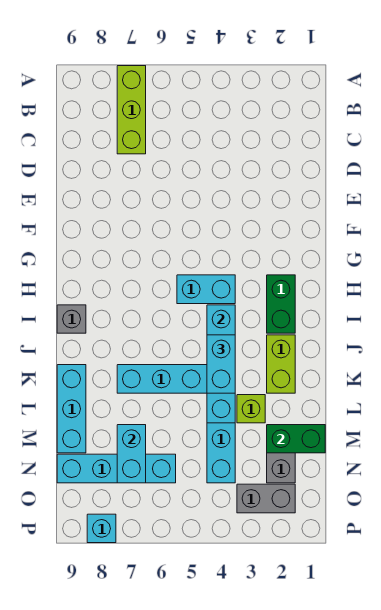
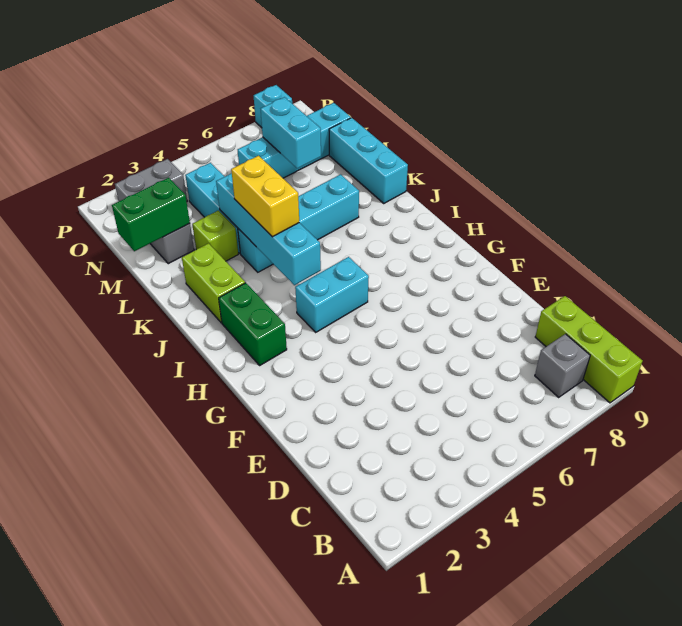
lime 1x3 brick [117,66,146,154] -> lime 1x3 brick moved to [535,296,643,403]
grey 1x1 brick [57,305,86,333] -> grey 1x1 brick moved to [535,334,590,397]
cyan 1x2 brick [207,335,235,393] -> yellow 1x2 brick [231,156,299,237]

